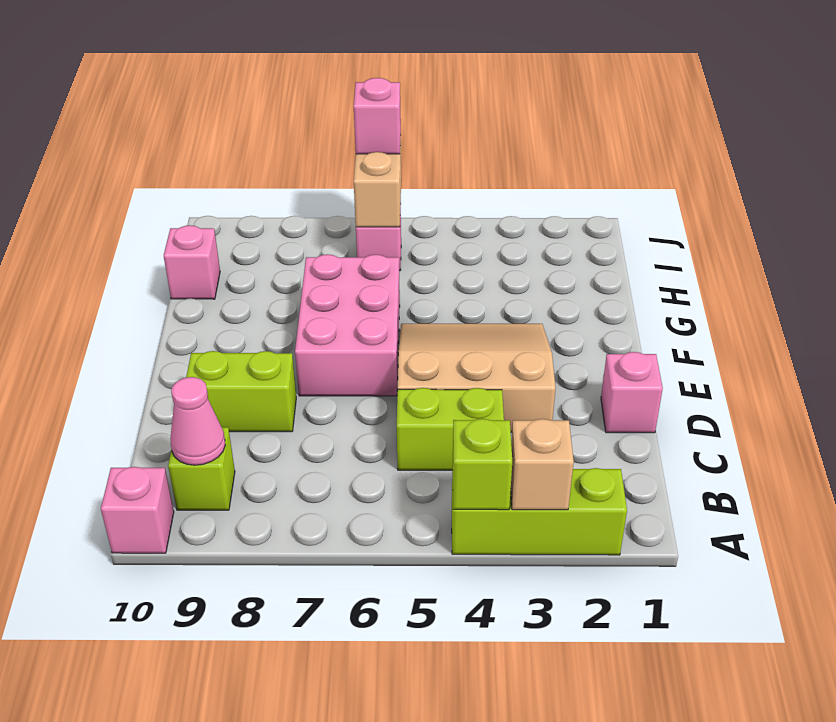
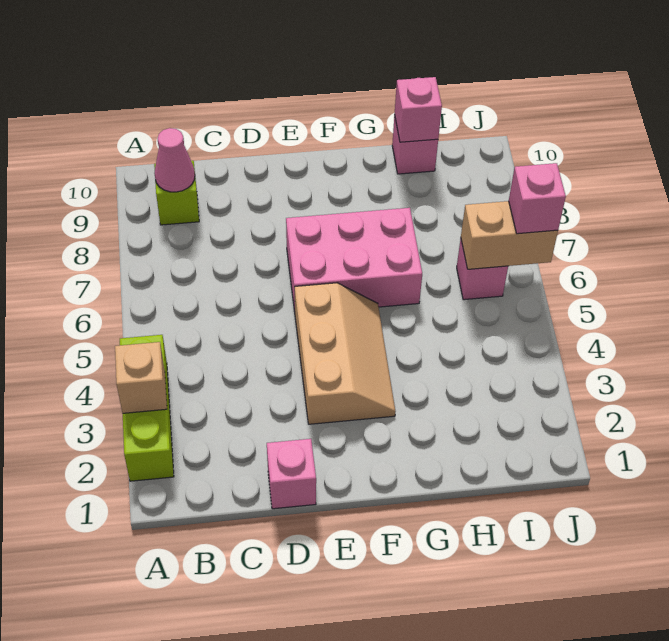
lime 1x1 brick [452,419,512,510] -> none
pink 1x1 brick [101,467,174,553] -> pink 1x1 brick moved to [395,77,442,142]
lime 1x2 brick [397,388,504,470] -> none
tan 3x3 slope [398,324,556,432] -> tan 2x3 slope [295,283,396,424]
lime 1x2 brick [186,351,296,432] -> none

